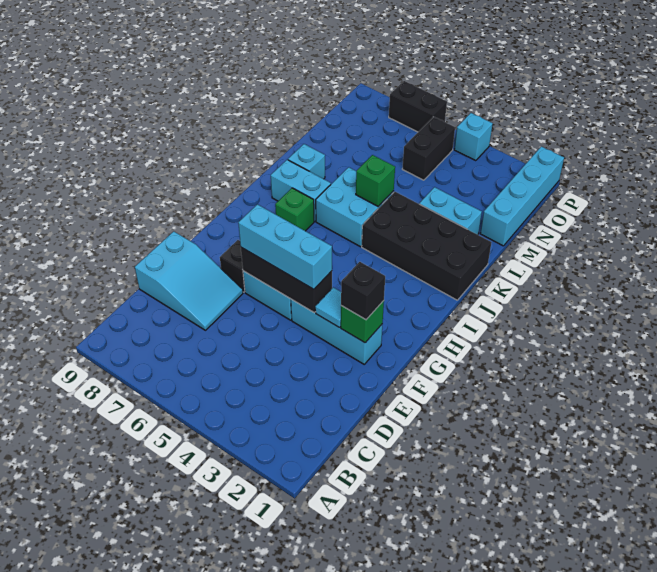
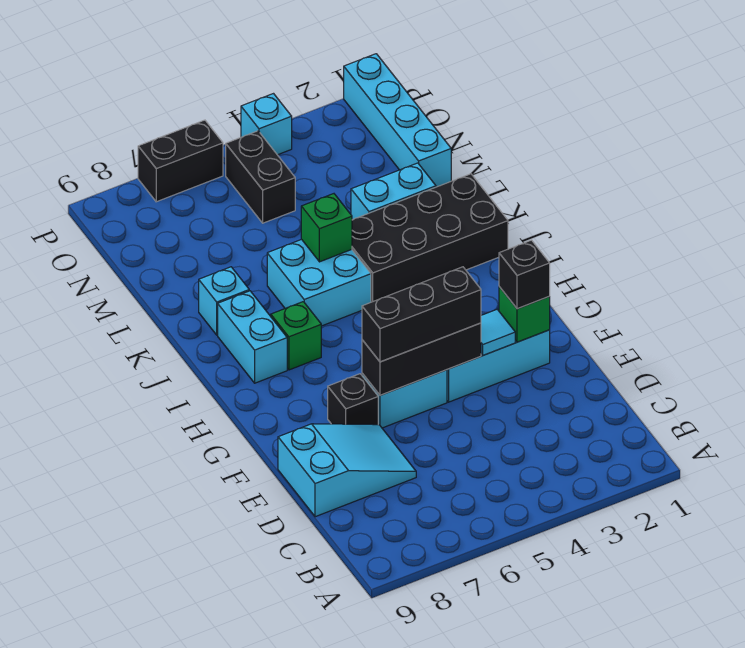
cyan 1x3 brick [238,204,332,289] -> black 1x3 brick [362,267,481,362]
cyan 1x2 brick [271,160,331,221] -> cyan 1x2 brick turned to [218,291,287,383]

